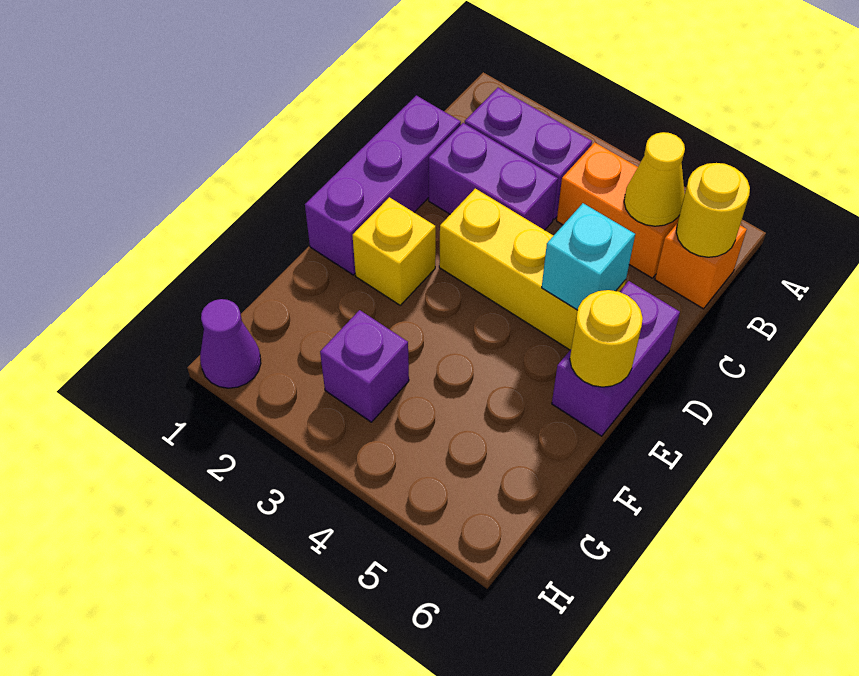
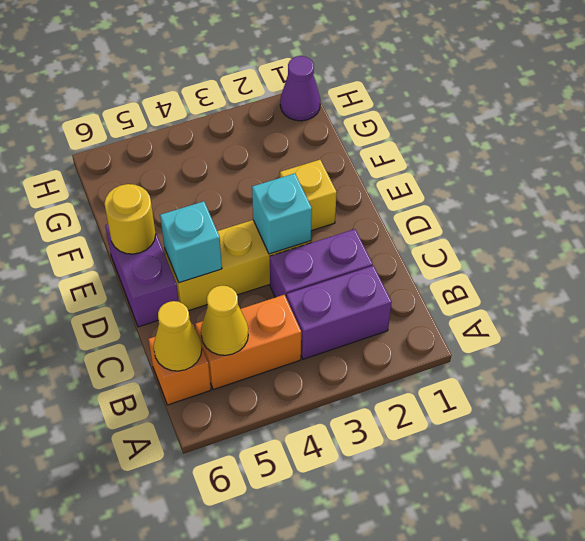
yellow 1x1 round brick [676,163,750,257] -> yellow 1x1 cone [154,301,202,371]
purple 1x3 brick [305,95,461,275] -> none
none -> cyan 1x1 brick [252,173,312,254]
purple 1x1 brick [320,310,409,422] -> none

